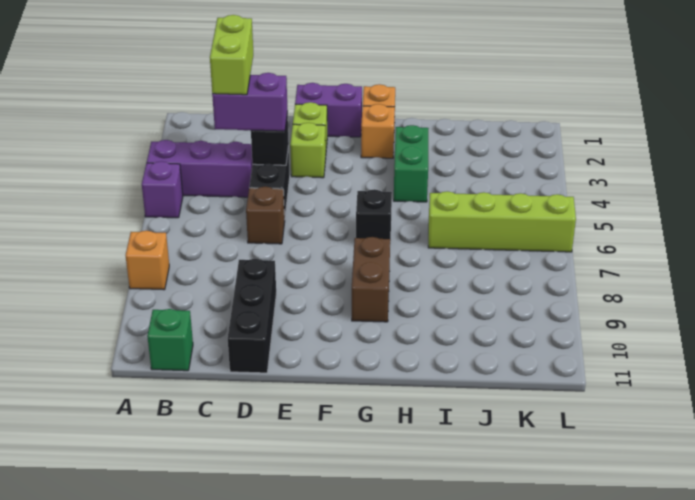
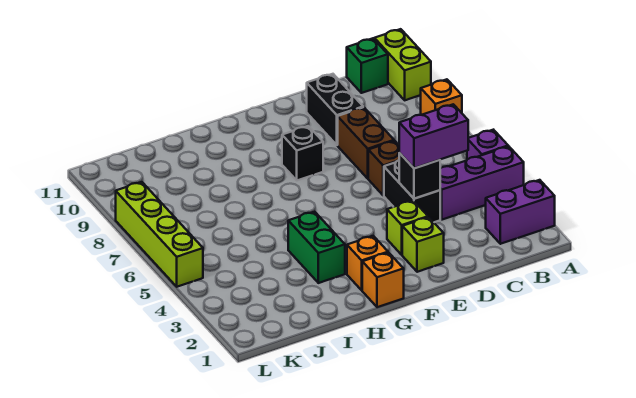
lime 1x2 brick [210,15,253,95] -> lime 1x2 brick moved to [374,29,431,100]
black 1x3 brick [228,259,276,373] -> black 1x2 brick [307,74,363,145]
purple 1x2 brick [295,83,362,137] -> purple 1x2 brick moved to [486,180,555,244]
black 1x1 brick [356,189,392,242] -> black 1x1 brick moved to [282,126,323,180]
brown 1x2 brick [352,237,390,322] -> brown 1x2 brick moved to [338,107,394,178]
lime 1x4 brick [428,191,576,252] -> lime 1x4 brick turned to [116,182,203,287]

